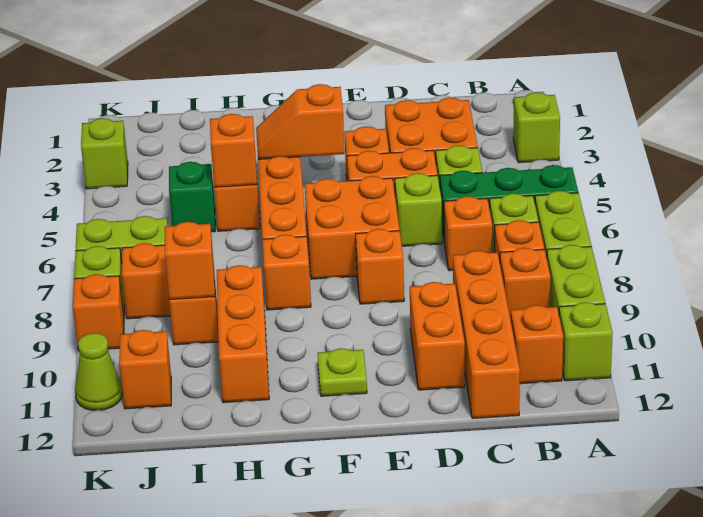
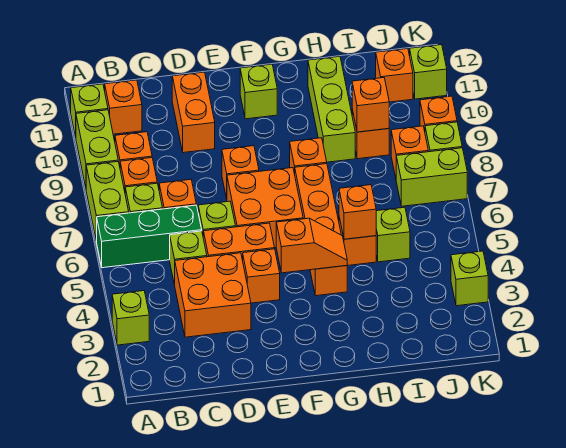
orange 1x4 brick [453,251,520,419] -> none
lime 1x1 plate [318,348,367,396] -> lime 1x1 brick [240,64,277,119]
orange 1x3 brick [217,265,269,403] -> lime 1x3 brick [308,56,355,162]
green 1x1 brick [169,162,215,232] -> lime 1x1 brick [376,207,410,262]
lime 1x1 cone [75,333,122,410] -> lime 1x1 brick [410,45,447,99]

